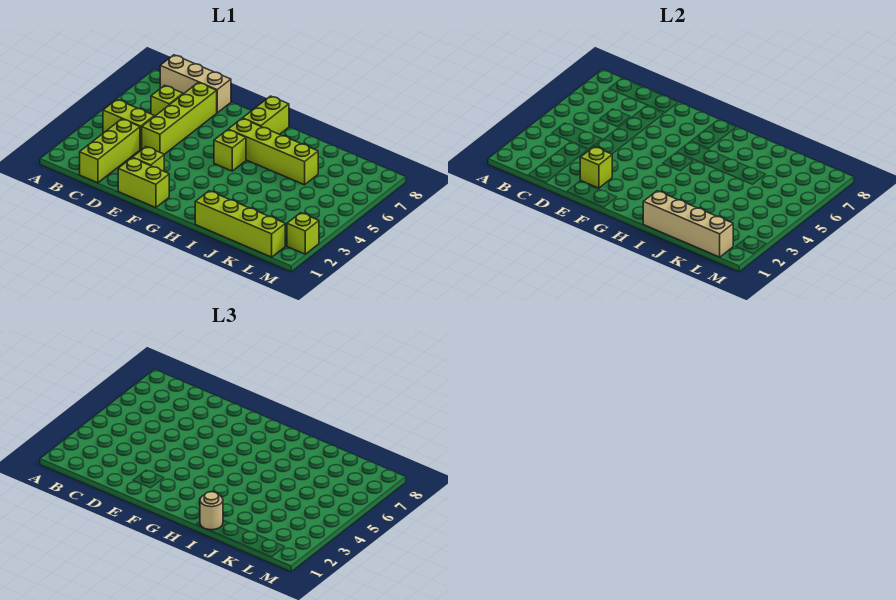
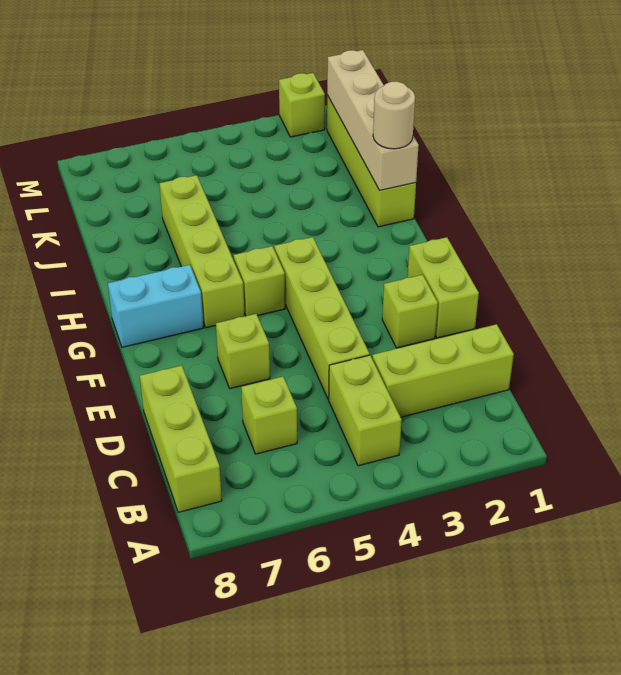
tan 1x3 brick [160,55,231,113] -> lime 1x3 brick [140,365,222,512]
lime 1x4 brick [142,83,217,154] -> lime 1x4 brick turned to [274,237,370,399]
lime 1x1 brick [580,147,612,188] -> lime 1x1 brick moved to [216,314,270,389]
lime 1x2 brick [243,96,289,134] -> cyan 1x2 brick [108,265,203,347]

